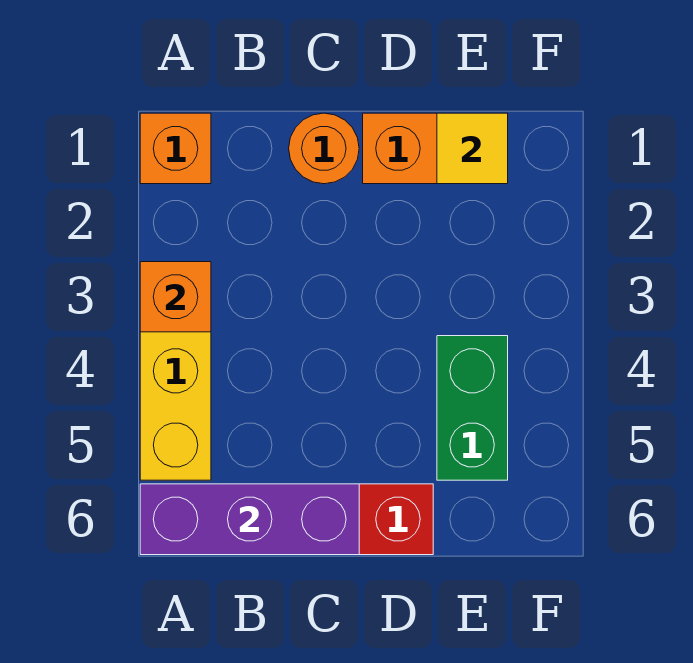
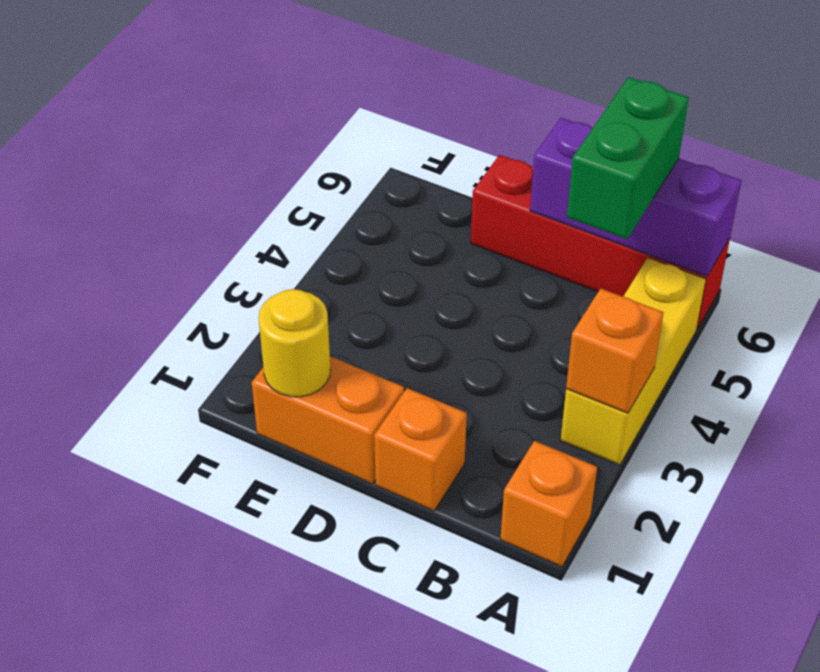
orange 1x1 round brick [289,113,359,184] -> orange 1x1 brick [374,388,467,511]
yellow 1x1 tile [437,113,508,184] -> yellow 1x1 round brick [259,289,330,397]
green 1x2 brick [437,336,508,480] -> green 1x2 brick moved to [567,77,689,239]

